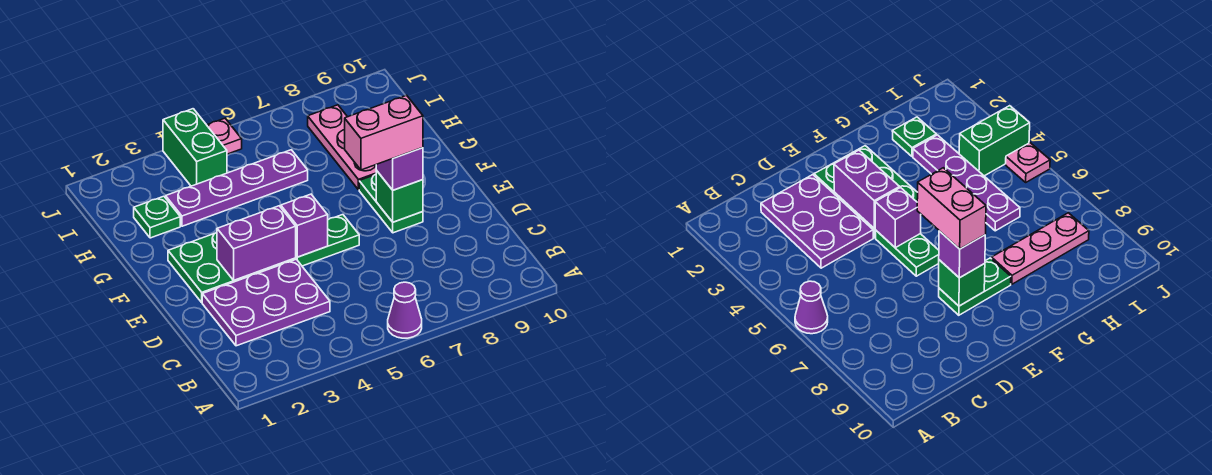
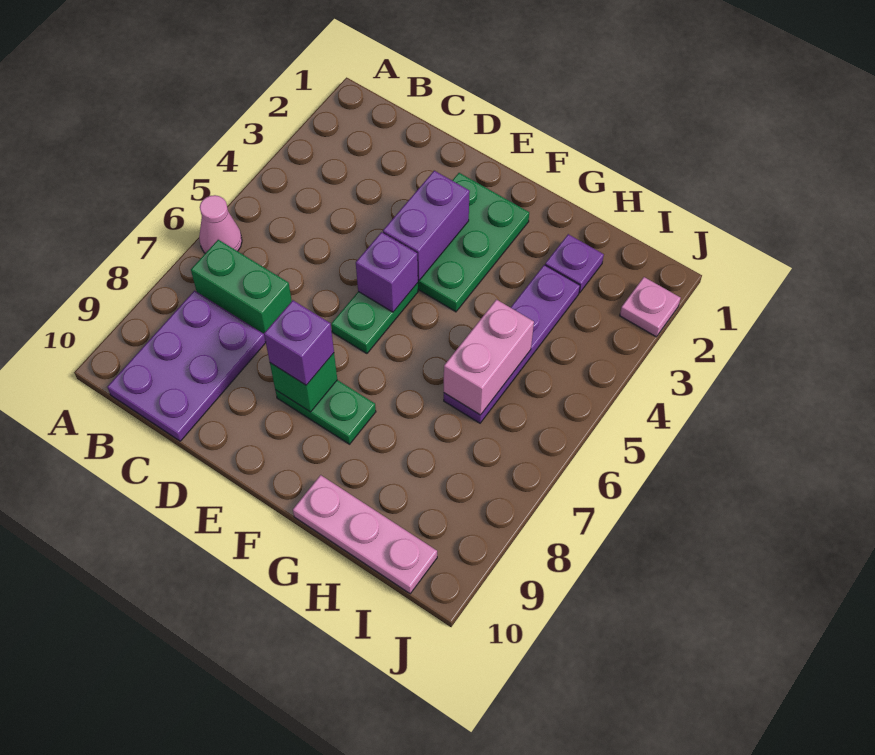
purple 1x1 cone [388,282,422,338] -> pink 1x1 cone [199,195,242,253]
purple 2x3 plate [202,259,330,346] -> purple 2x3 plate moved to [107,291,266,441]
pink 1x2 brick [345,95,423,170] -> pink 1x2 brick moved to [444,300,534,415]
pink 1x3 plate [308,105,376,190] -> pink 1x3 plate moved to [293,475,437,594]
green 1x1 plate [134,196,180,238] -> purple 1x1 plate [545,234,604,293]
green 1x2 brick [163,109,227,186] -> green 1x2 brick moved to [191,240,292,334]
pink 1x1 plate [207,118,242,154] -> pink 1x1 plate moved to [620,277,680,337]

